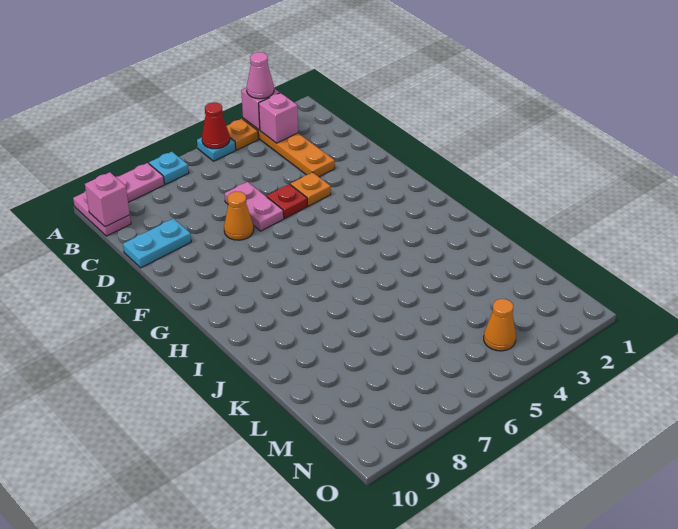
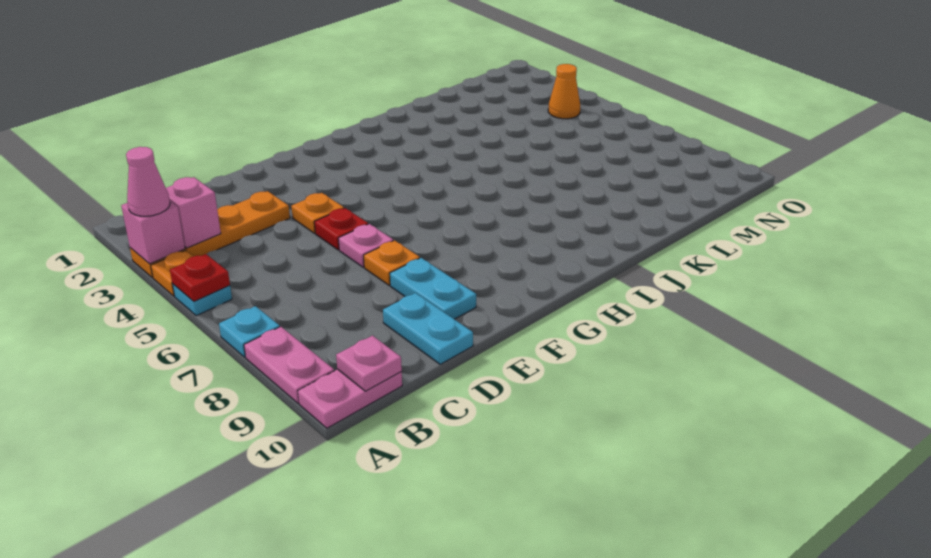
red 1x1 cone [202,102,230,149] -> red 1x1 plate [170,254,230,301]
pink 1x1 brick [85,172,130,227] -> pink 1x1 plate [336,336,402,391]
pink 1x2 plate [225,182,284,231] -> pink 1x1 plate [338,224,393,267]
orange 1x1 cone [224,192,254,240] -> orange 1x1 plate [364,240,420,285]
none -> cyan 1x2 plate [390,258,476,319]

